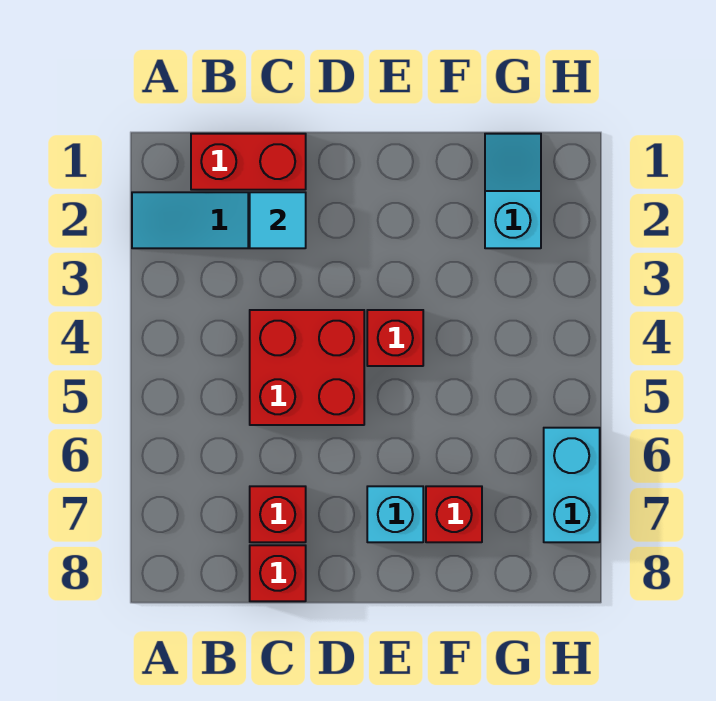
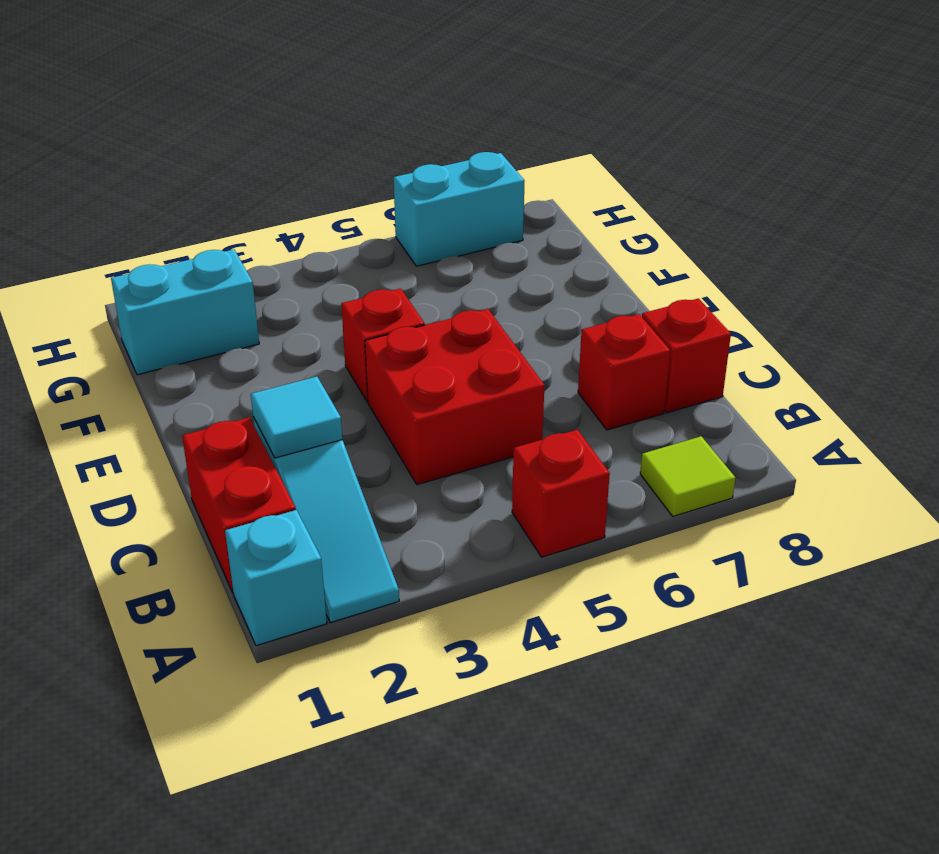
none -> lime 1x1 tile [640,436,736,516]
cyan 1x1 brick [367,486,423,542] -> cyan 1x1 brick moved to [225,510,327,646]
red 1x1 brick [426,486,482,542] -> red 1x1 brick moved to [512,430,610,557]
cyan 1x2 slope [485,134,541,248] -> cyan 1x2 brick [111,249,259,375]

